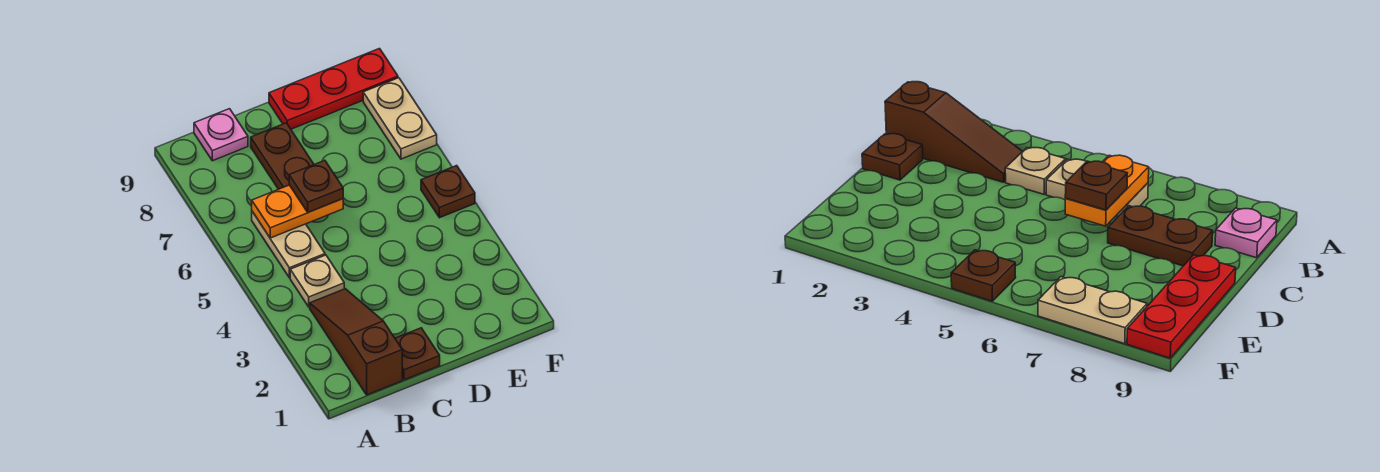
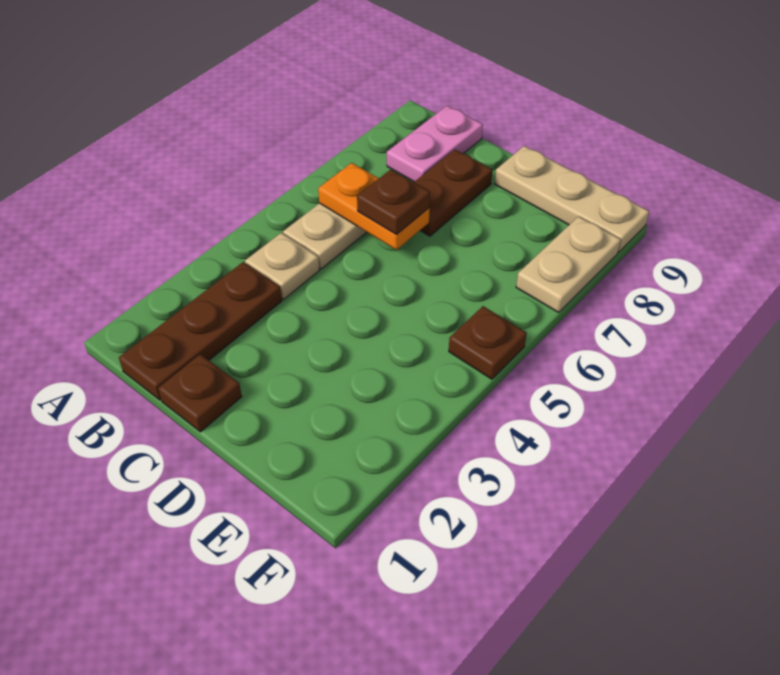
brown 1x3 slope [310,289,402,395] -> brown 1x3 plate [119,262,282,400]
pink 1x1 plate [194,109,248,161] -> pink 1x2 plate [387,106,483,182]
red 1x3 plate [269,49,398,129] -> tan 1x3 plate [495,146,649,252]

